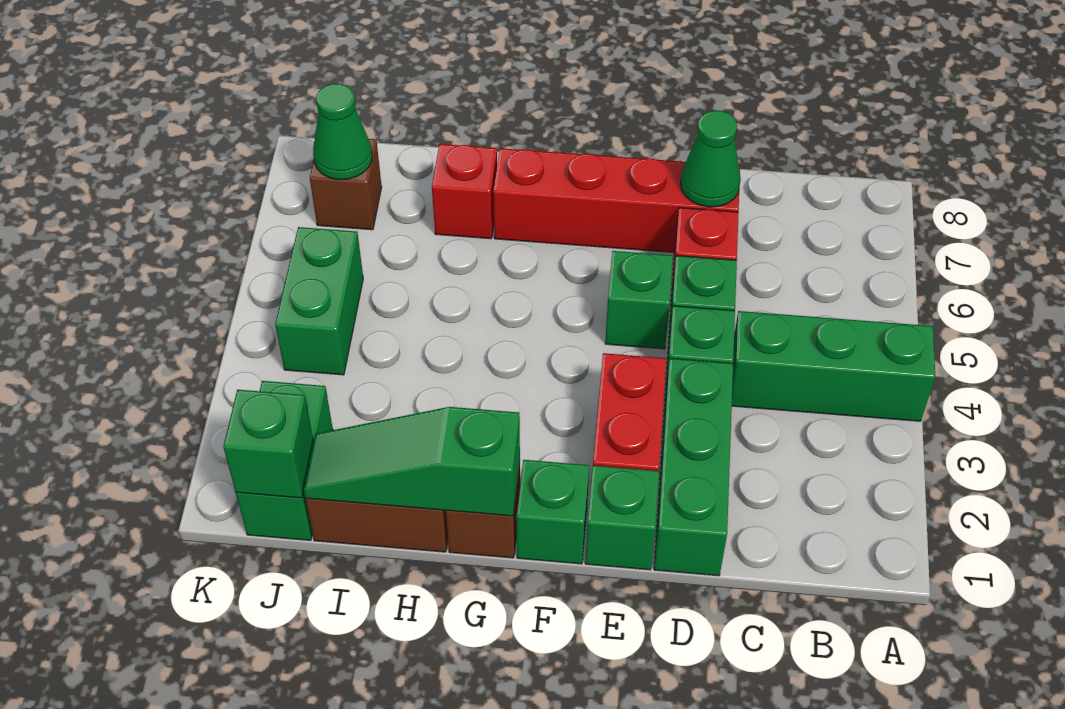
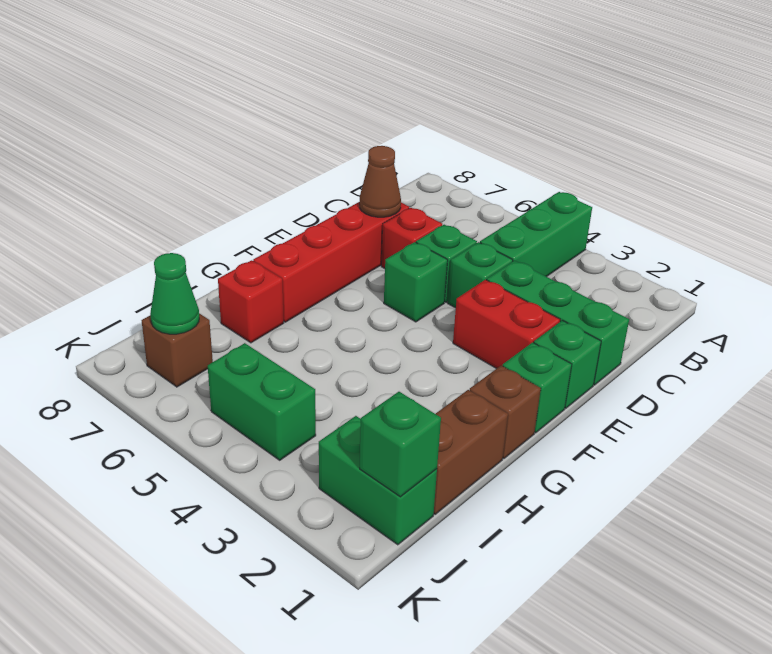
green 1x1 cone [681,111,741,207] -> brown 1x1 cone [359,146,401,217]
green 1x3 slope [304,407,520,516] -> none

